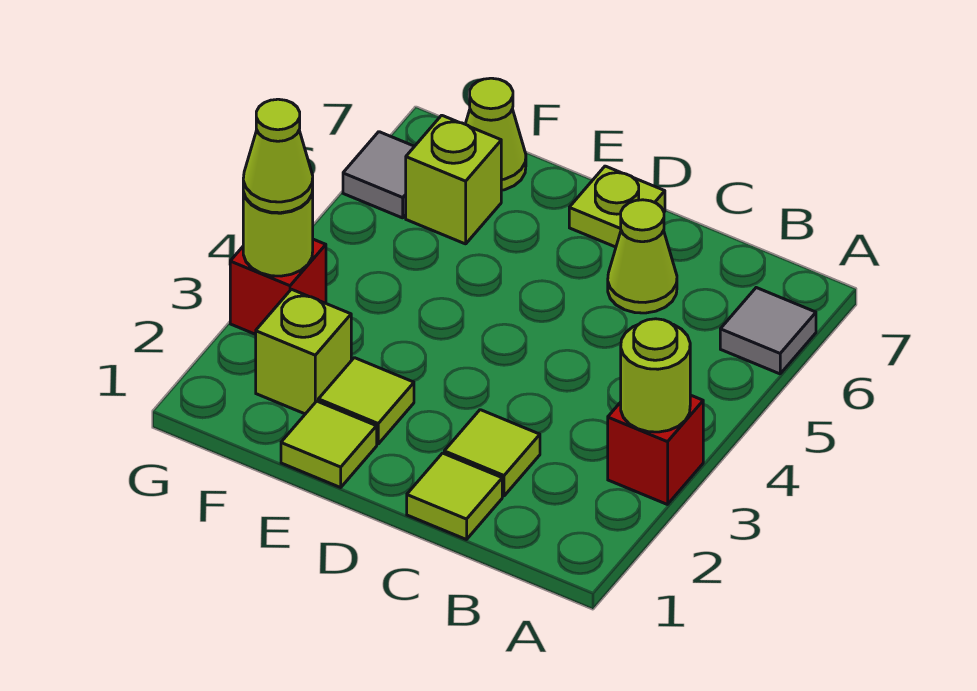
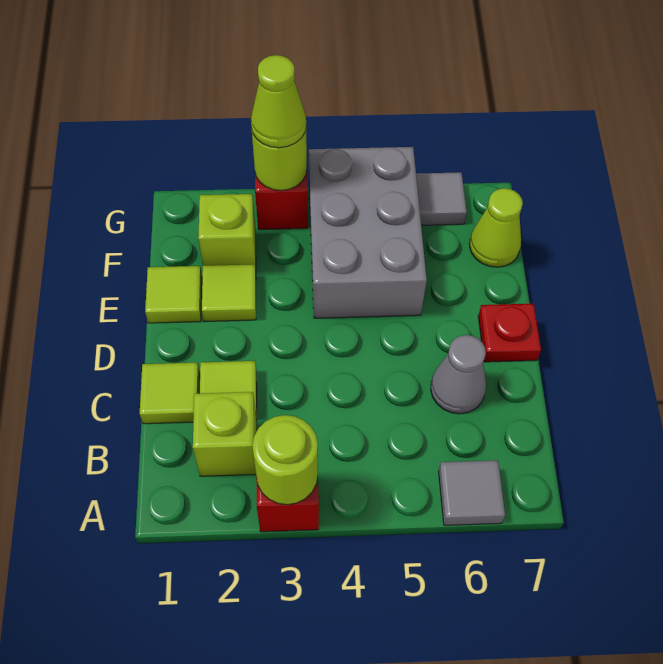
lime 1x1 cone [608,200,677,313] -> grey 1x1 cone [431,335,486,414]
lime 1x1 plate [569,166,665,247] -> red 1x1 plate [478,304,541,362]
none -> grey 2x3 brick [309,147,427,318]
lime 1x1 brick [406,115,501,244] -> lime 1x1 brick moved to [193,392,257,476]

